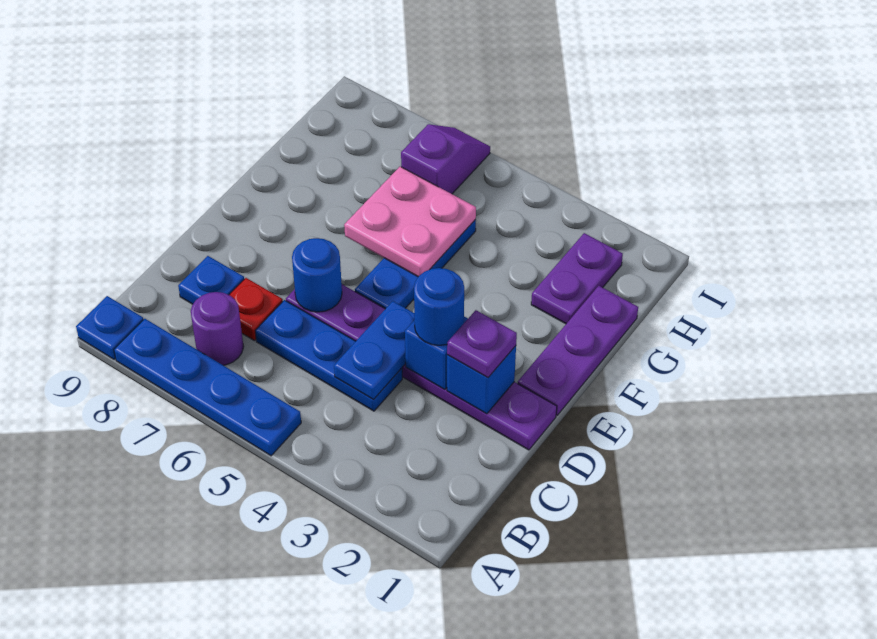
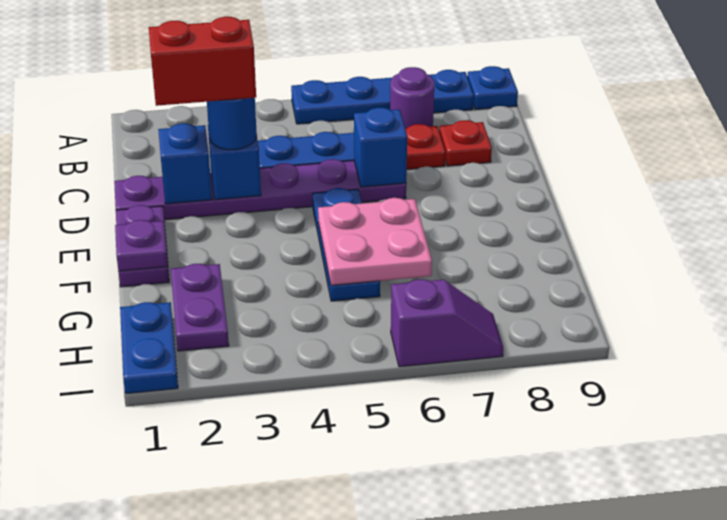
blue 1x2 plate [334,301,414,400] -> blue 1x2 plate moved to [120,302,178,394]
blue 1x1 plate [178,256,244,304] -> red 1x1 plate [439,120,492,166]
purple 1x1 plate [447,310,517,377] -> purple 1x1 plate moved to [115,220,168,271]
none -> red 1x2 brick [149,17,256,106]
blue 1x1 round brick [292,238,342,312] -> blue 1x1 brick [354,108,407,187]
purple 1x3 plate [518,286,638,415] -> purple 1x2 plate [116,205,169,287]
purple 1x2 slope [401,124,490,194] -> purple 1x2 slope turned to [391,279,503,367]

